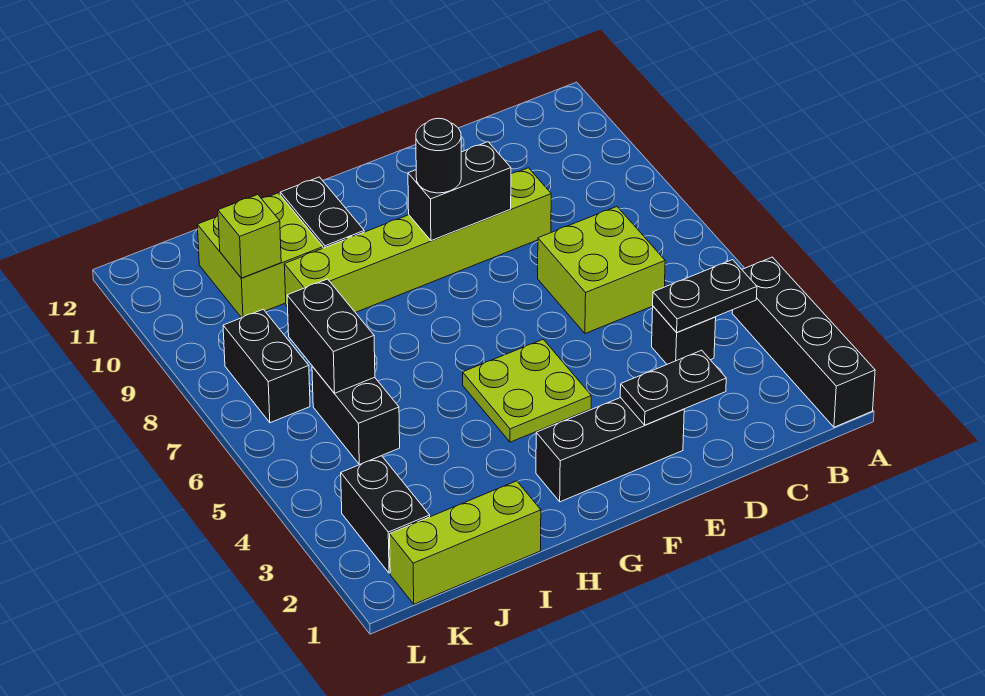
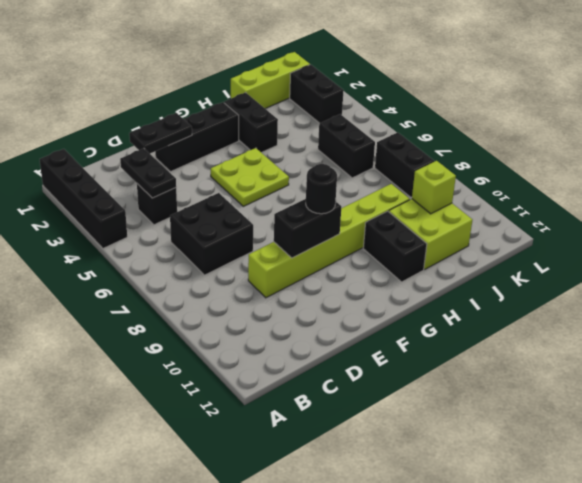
black 1x2 plate [653,260,757,332] -> black 1x2 plate turned to [120,148,176,198]
lime 2x2 brick [538,207,665,334] -> black 2x2 brick [170,193,253,275]
black 1x2 brick [287,279,375,393] -> black 1x2 brick moved to [224,93,278,153]

